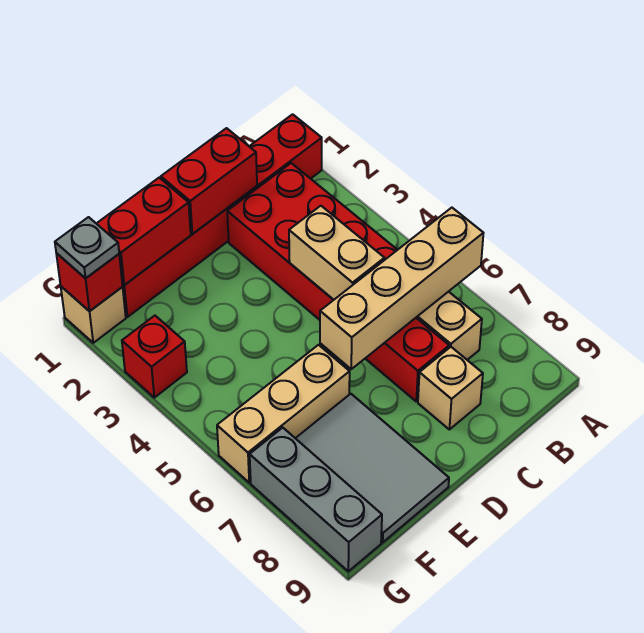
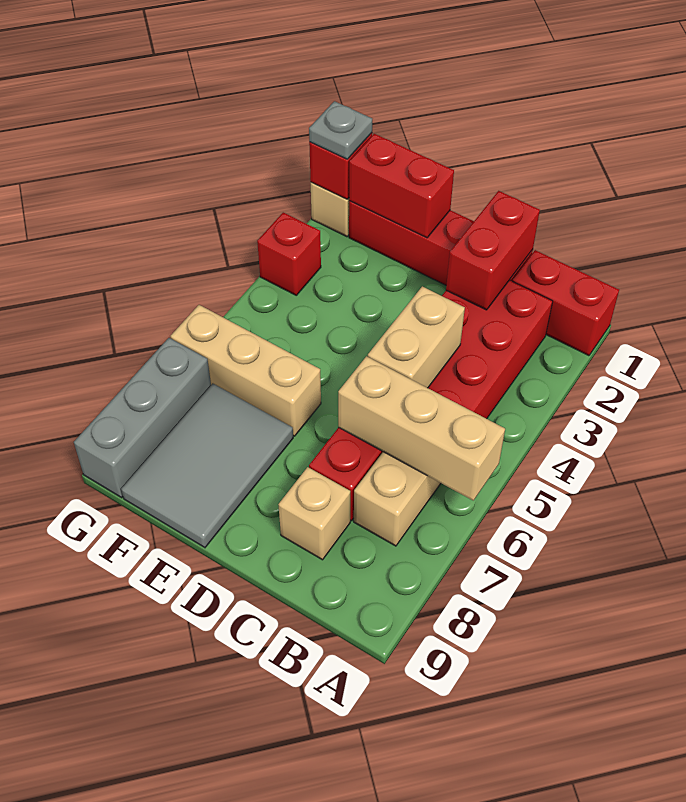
tan 1x4 brick [320,208,483,369] -> tan 1x3 brick [338,356,505,500]
red 1x2 brick [161,128,257,234] -> red 1x2 brick turned to [446,191,540,310]

